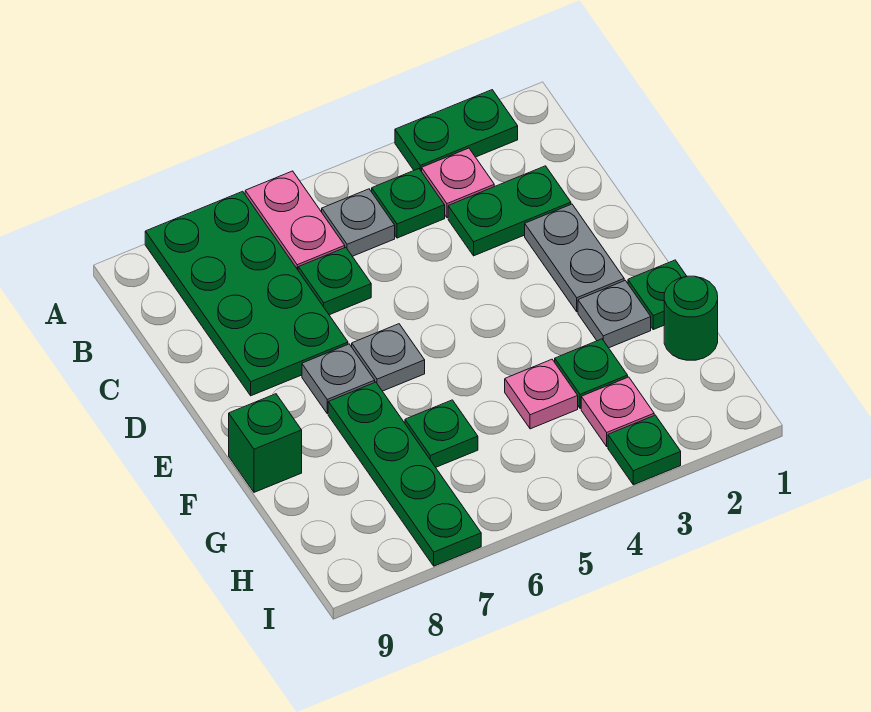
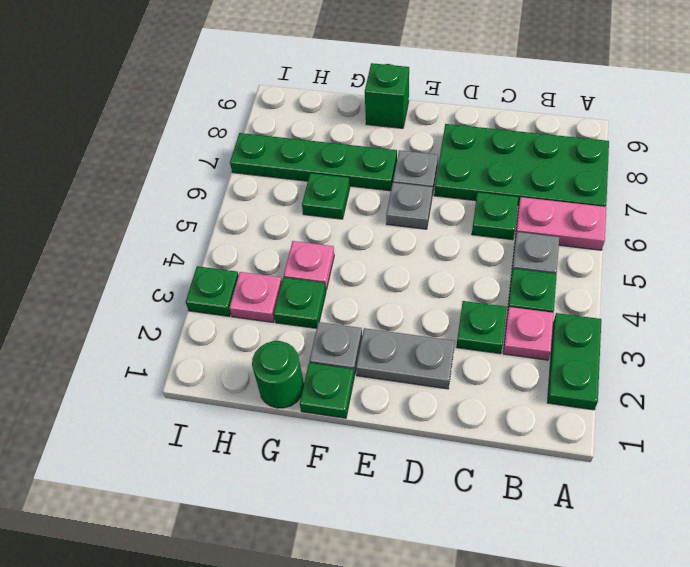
green 1x2 plate [448,166,571,256] -> green 1x1 plate [457,301,507,354]

